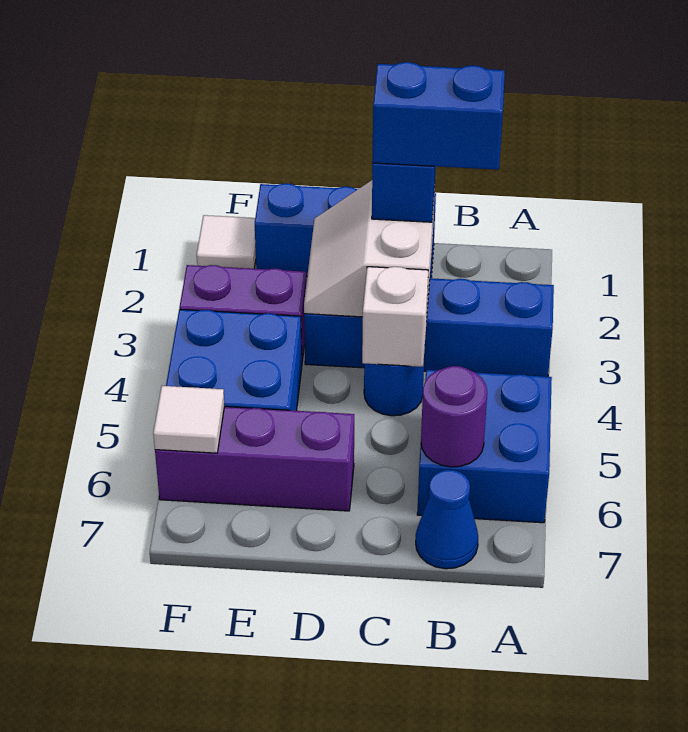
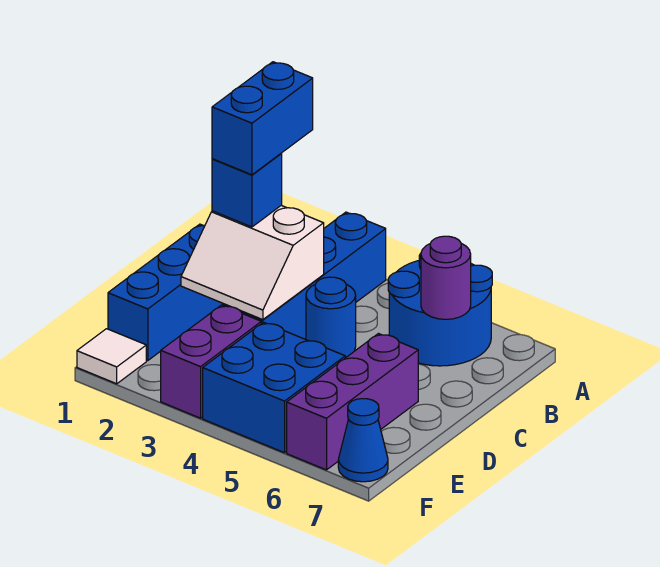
blue 2x2 brick [417,370,552,523] -> blue 2x2 round brick [388,254,492,366]
blue 1x1 cone [416,470,478,569] -> blue 1x1 cone moved to [338,399,388,482]
white 1x1 brick [362,267,428,367] -> none
white 1x1 tile [153,386,224,453] -> none

